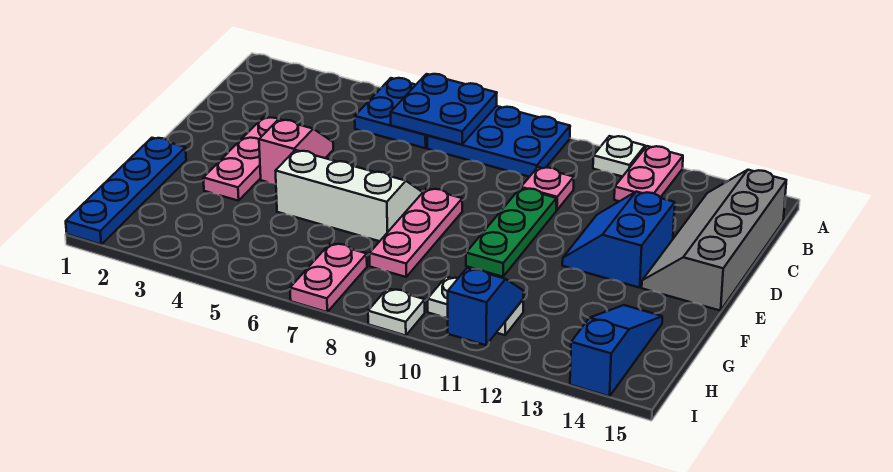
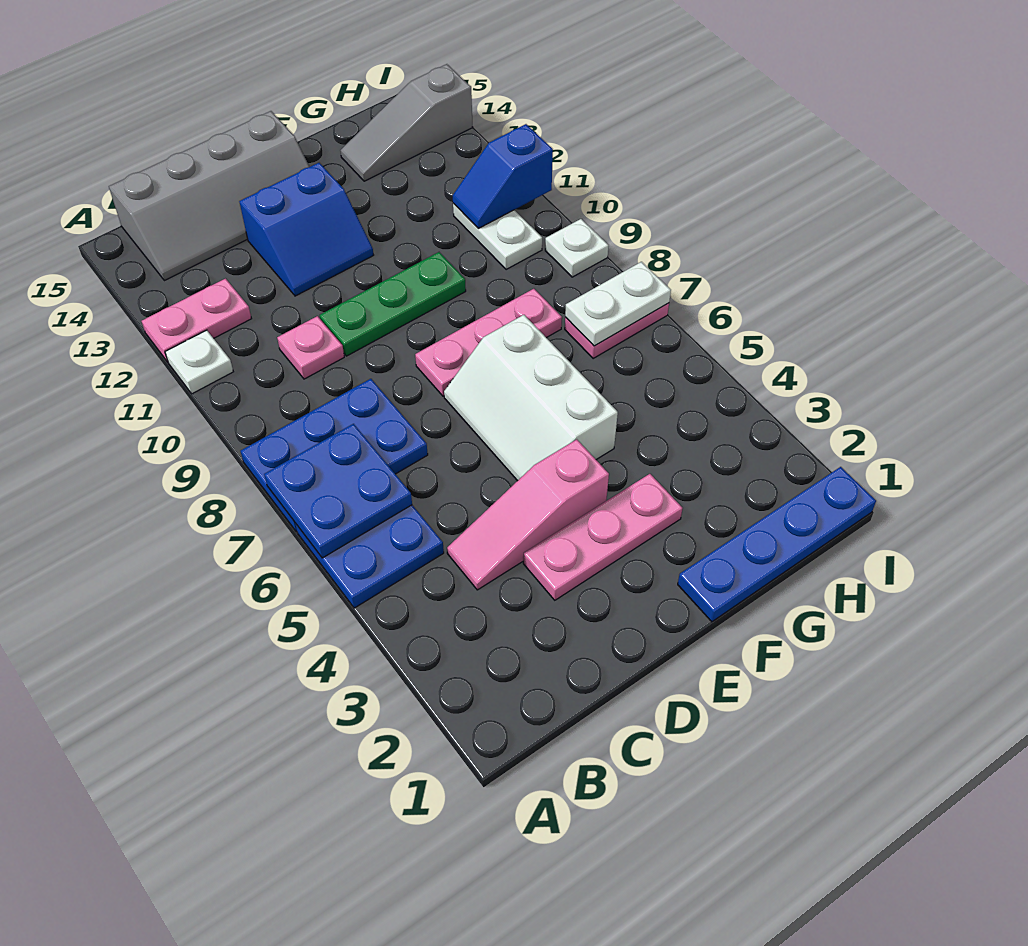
blue 2x3 plate [427,106,570,177] -> blue 2x3 plate turned to [241,379,428,532]
pink 1x2 slope [259,119,333,184] -> pink 1x3 slope [447,439,609,590]
blue 1x3 slope [570,305,662,396] -> grey 1x3 slope [340,64,473,181]
none -> white 1x2 plate [565,262,671,346]

